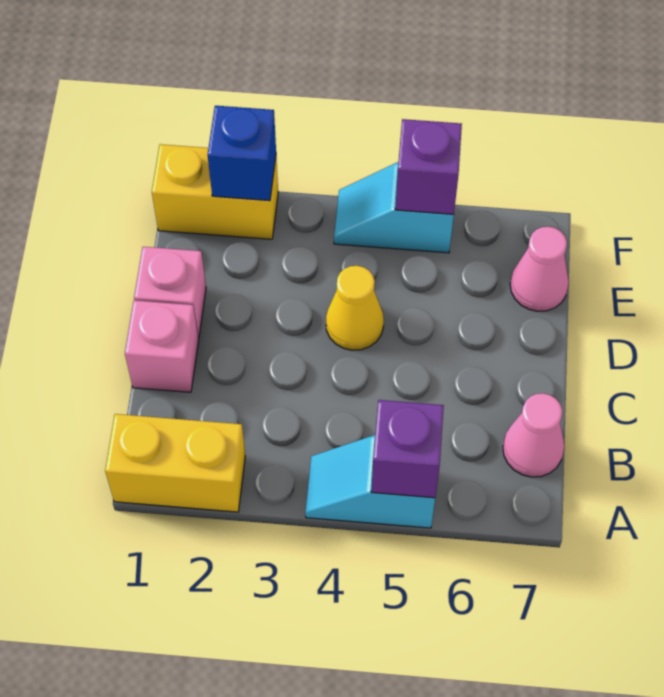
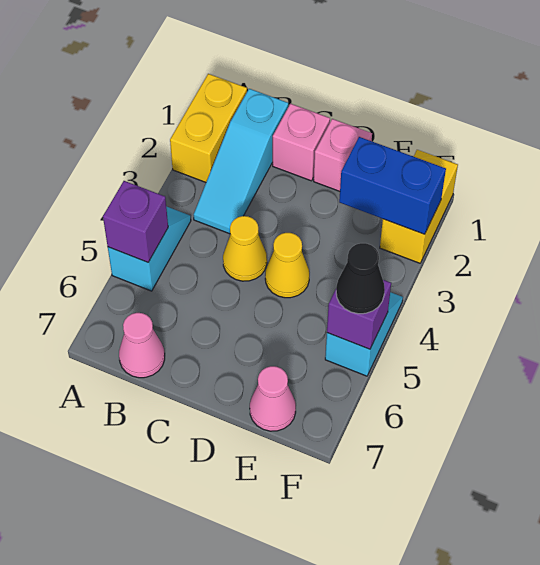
none -> cyan 1x3 slope [194,89,288,234]
none -> yellow 1x1 cone [223,216,267,281]
blue 1x1 brick [208,106,276,201] -> blue 1x2 brick [339,137,446,234]
none -> black 1x1 cone [336,243,385,314]

